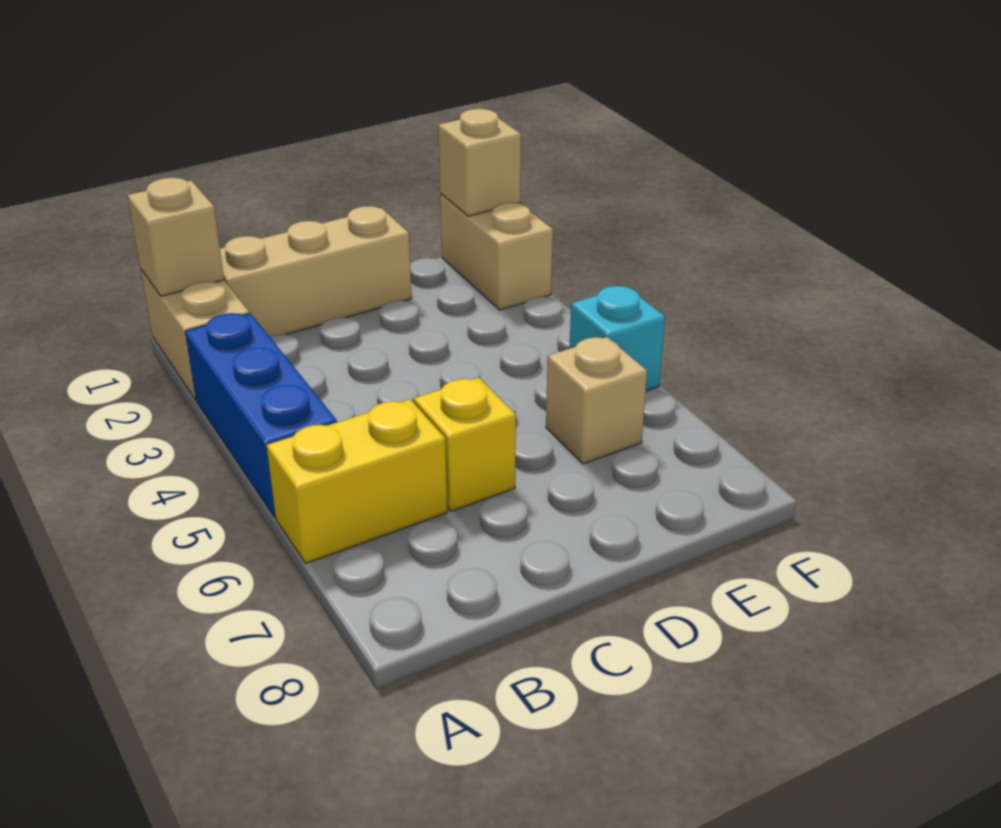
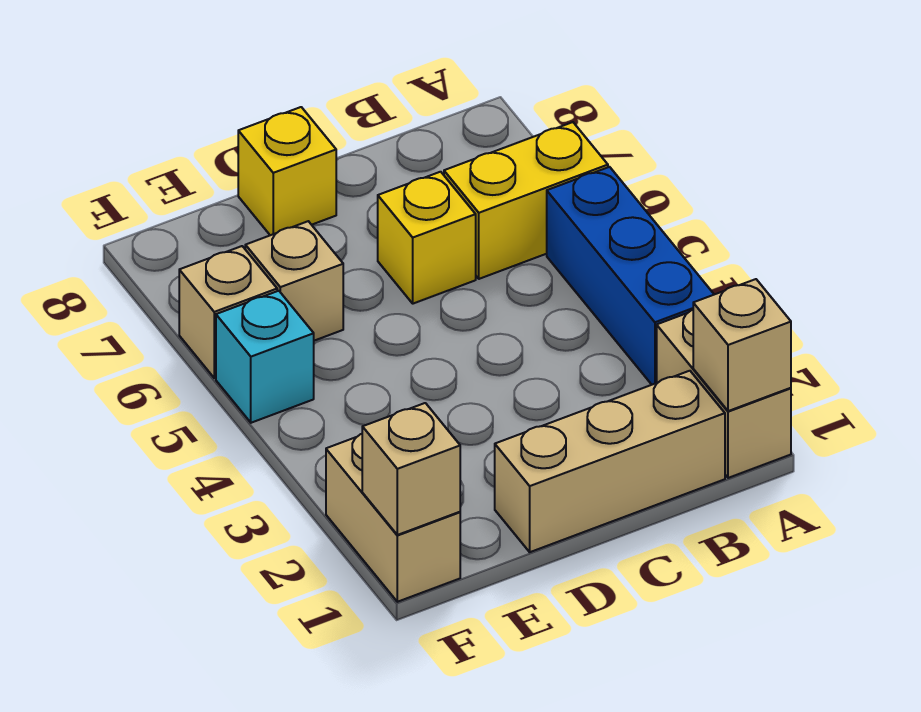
none -> yellow 1x1 brick [238,107,336,235]
none -> tan 1x1 brick [179,246,277,378]

